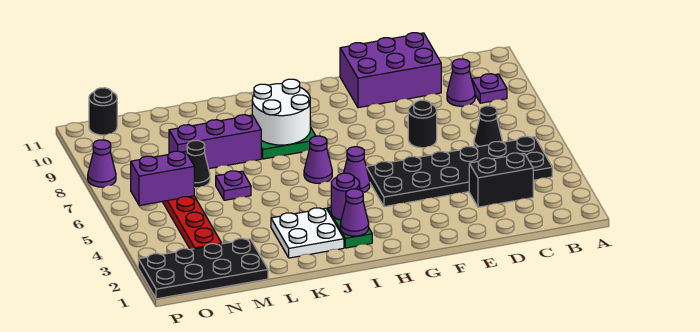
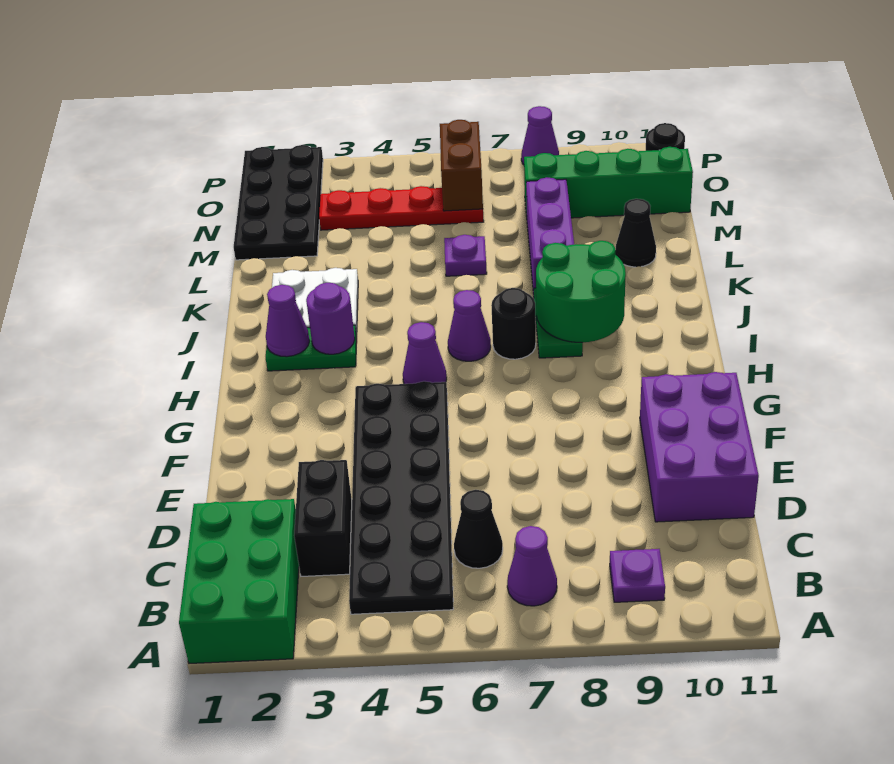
none -> green 2x3 brick [179,499,299,663]
purple 1x1 cone [447,59,475,106] -> purple 1x1 cone moved to [507,526,557,606]
black 1x1 round brick [408,100,437,148] -> black 1x1 round brick moved to [491,288,536,359]
white 2x2 round brick [252,79,310,145] -> green 2x2 round brick [536,241,626,342]
black 1x1 cone [187,140,210,188] -> black 1x1 cone moved to [615,199,656,267]
purple 1x2 brick [131,151,194,206] -> brown 1x2 brick [440,120,483,211]
none -> green 1x4 brick [524,147,693,218]

